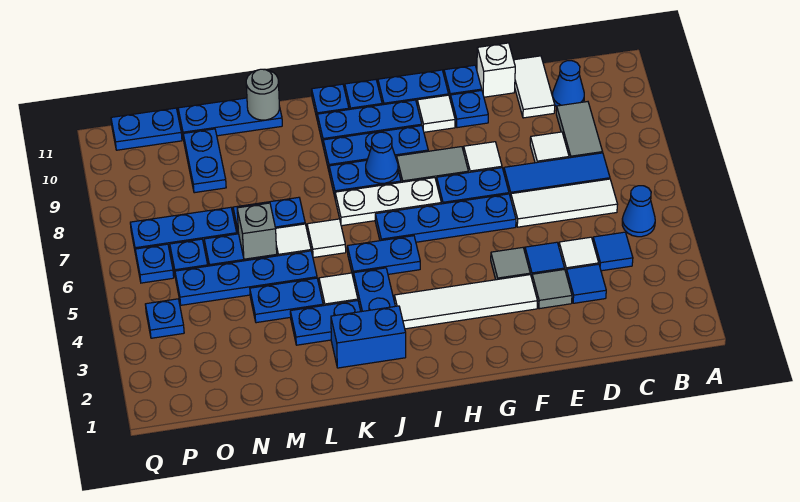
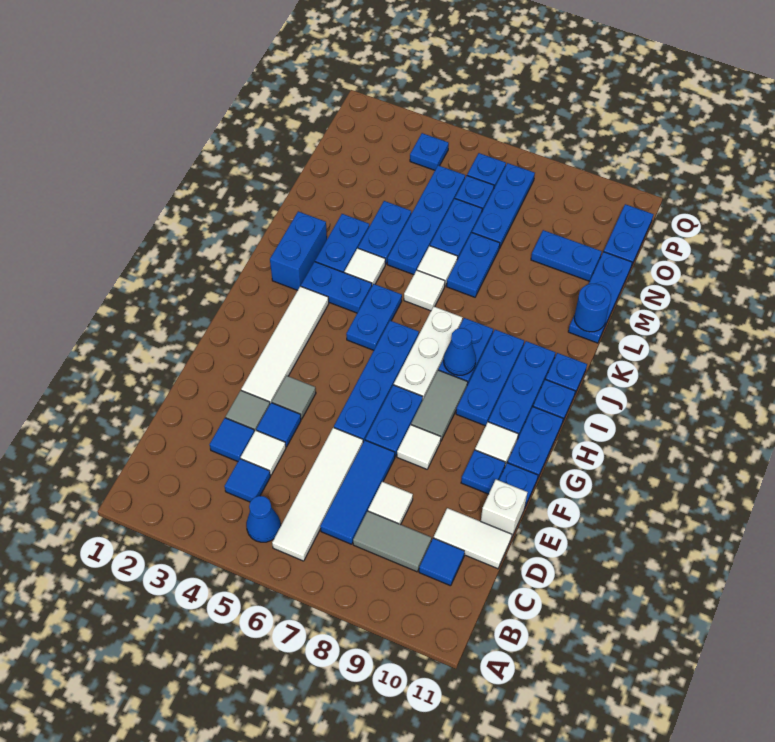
white 1x3 tile [511,179,618,227] -> white 1x4 tile [272,428,363,561]
blue 1x1 cone [552,61,584,107] -> blue 1x1 tile [419,538,465,586]
grey 1x1 round brick [246,69,279,120] -> blue 1x1 round brick [574,284,611,332]
grey 1x1 brick [237,203,277,259] -> none

